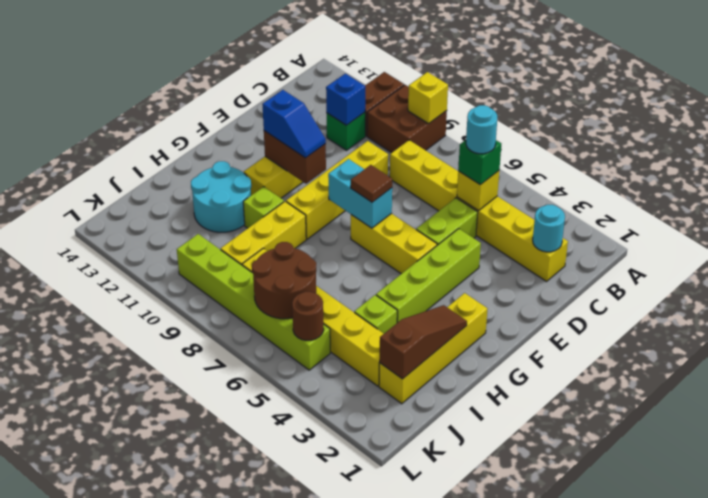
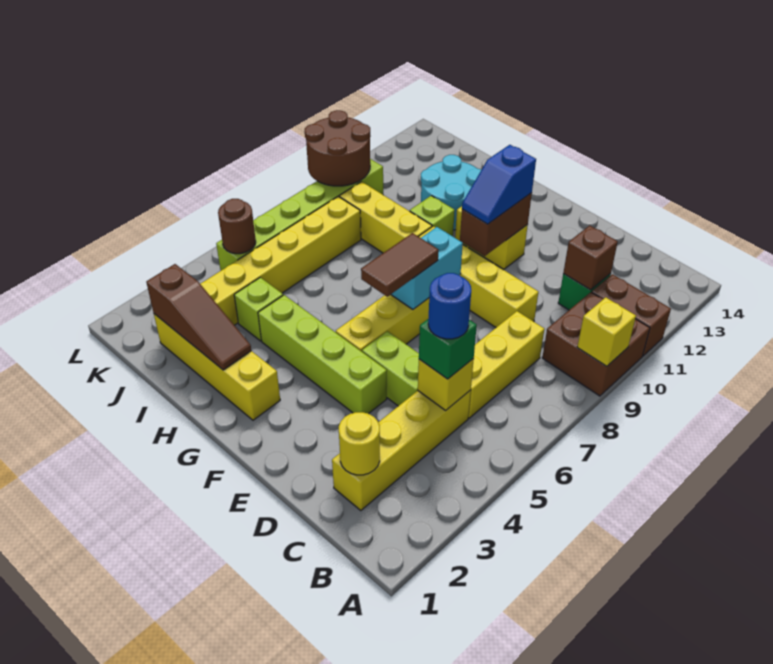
cyan 1x1 round brick [533,205,565,252] -> yellow 1x1 round brick [339,412,380,475]
cyan 1x1 round brick [466,105,497,154] -> blue 1x1 round brick [428,273,471,339]
blue 1x1 brick [326,74,365,125] -> brown 1x1 brick [563,225,618,290]
brown 1x1 tile [351,165,392,202] -> brown 1x2 tile [361,233,439,297]
brown 2x2 round brick [252,242,316,319] -> brown 2x2 round brick moved to [305,110,371,186]

